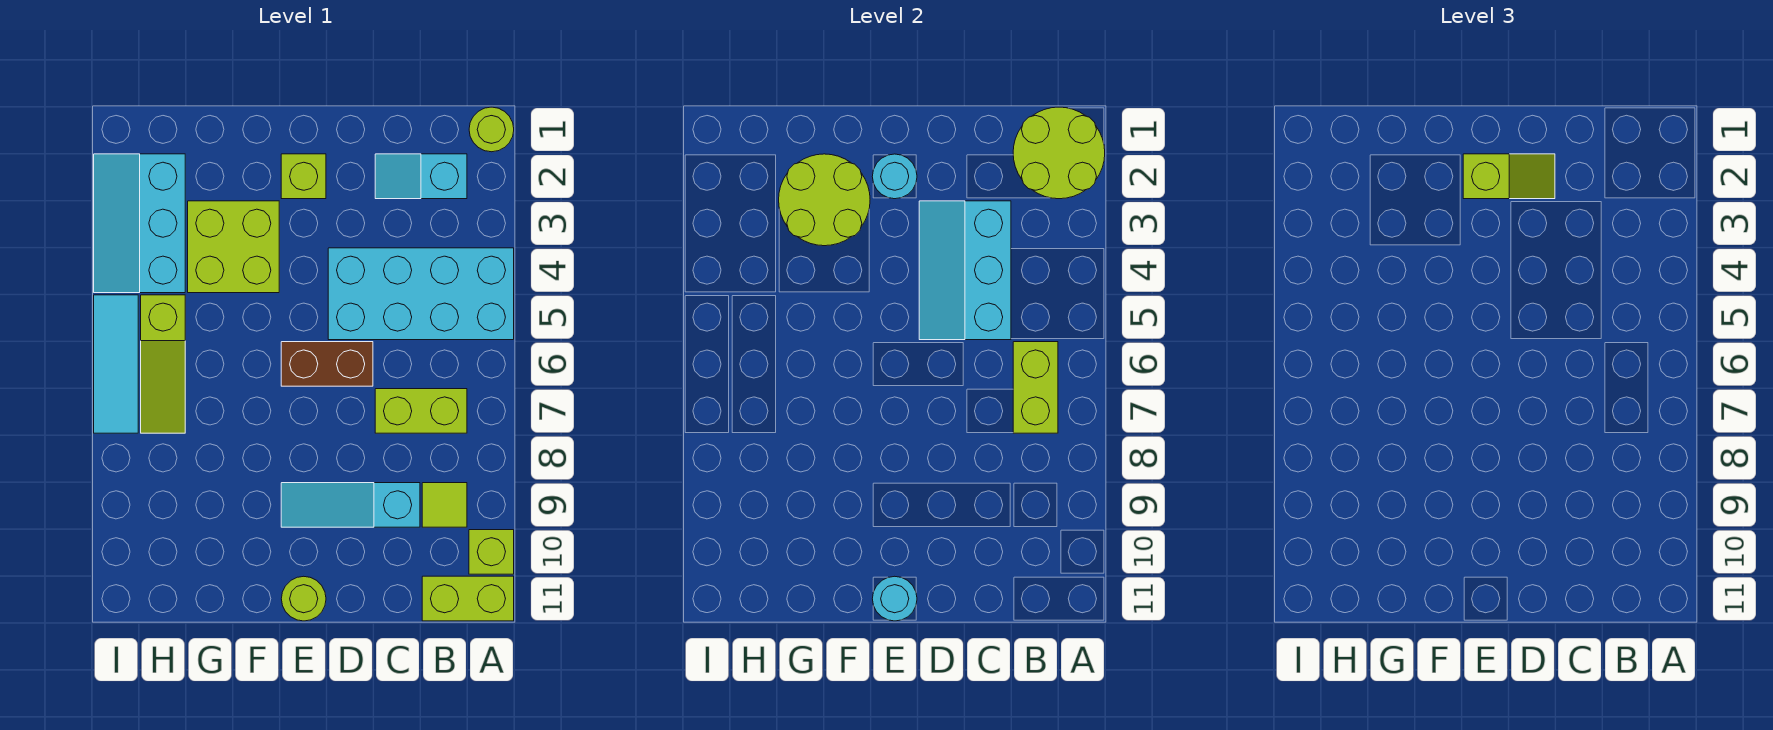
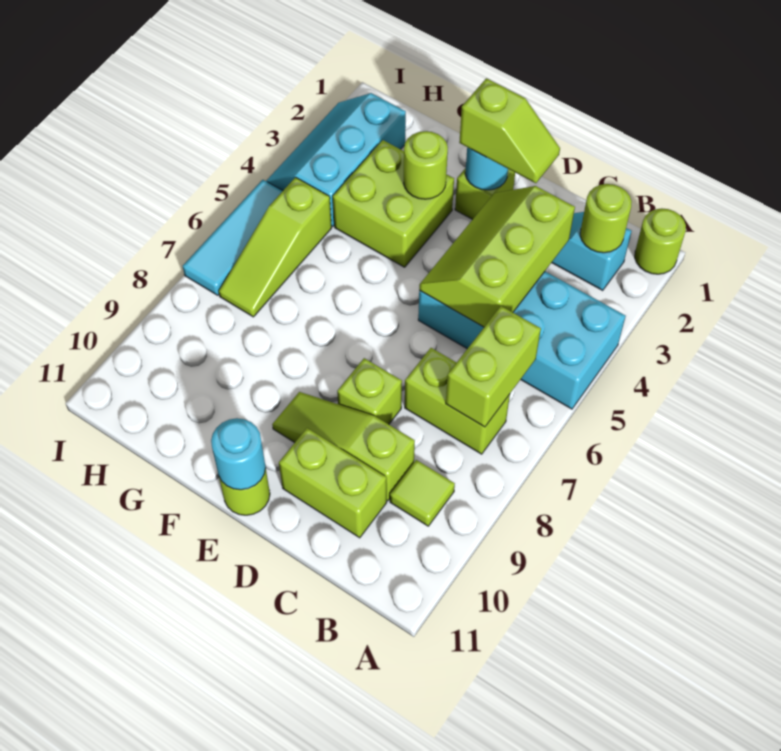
lime 2x2 round brick [1013,107,1105,199] -> lime 1x1 round brick [580,184,632,253]
lime 1x1 brick [469,530,514,574] -> lime 1x1 brick moved to [337,358,402,424]
lime 1x2 brick [422,576,514,621] -> lime 1x2 brick moved to [279,428,387,538]
cyan 2x3 slope [919,201,1011,340] -> lime 2x3 slope [419,186,575,327]
cyan 1x3 slope [281,483,420,527] -> lime 1x3 slope [272,392,415,501]
brown 1x2 brick [281,342,373,386] -> none
lime 2x2 round brick [779,154,870,246] -> lime 1x1 round brick [404,131,448,199]

